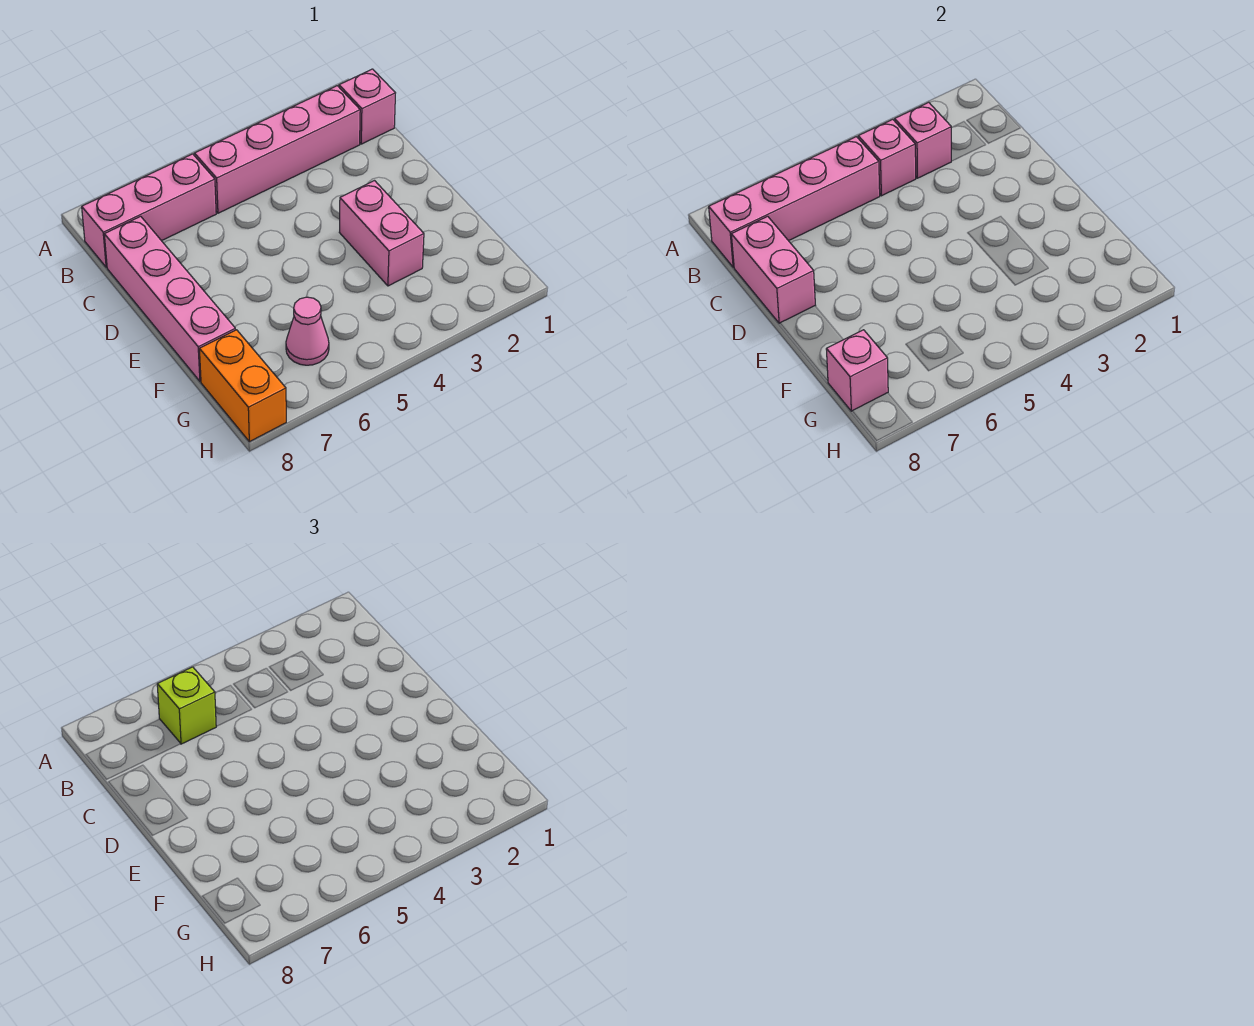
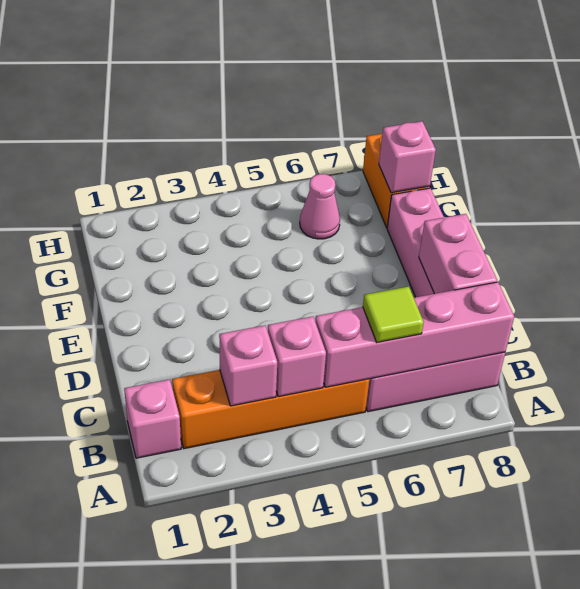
pink 1x4 brick [194,86,360,213] -> orange 1x4 brick [172,370,370,449]
lime 1x1 brick [157,667,216,744] -> lime 1x1 tile [363,286,424,342]
pink 1x2 brick [339,181,424,286] -> none

